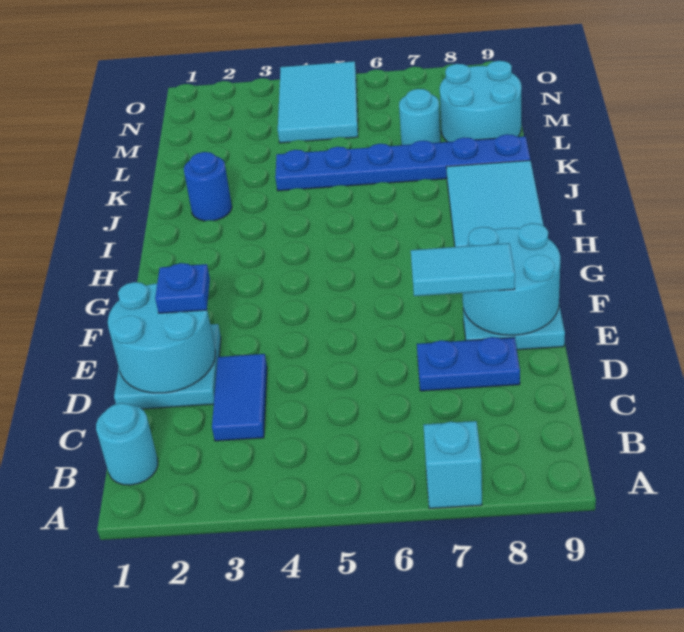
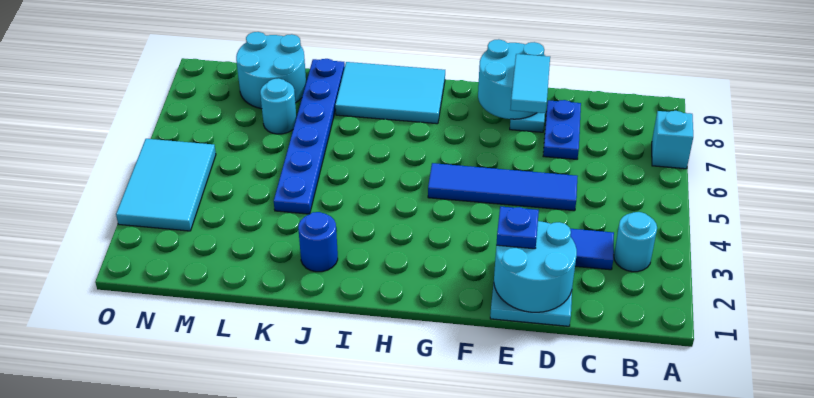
cyan 1x1 round brick [96,403,158,485] -> cyan 1x1 round brick moved to [614,212,657,272]
none -> blue 1x4 tile [428,163,578,211]
cyan 2x3 tile [278,61,358,143] -> cyan 2x3 tile turned to [116,139,216,231]

